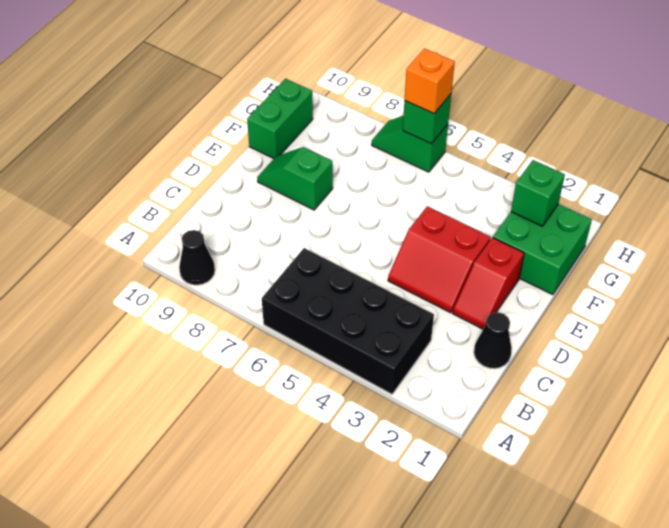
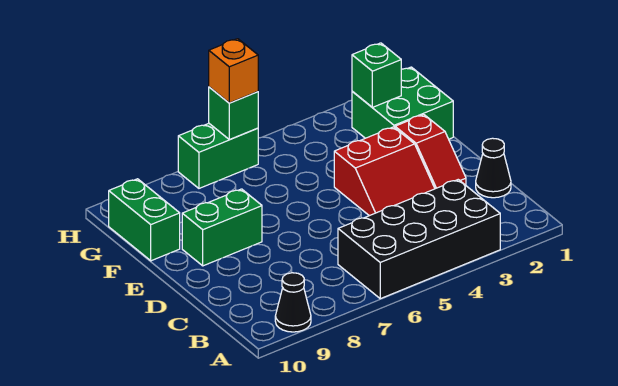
green 1x2 slope [257,147,333,210] -> green 1x2 brick [182,189,262,266]
green 1x2 slope [372,116,448,172] -> green 1x2 brick [178,124,258,188]

